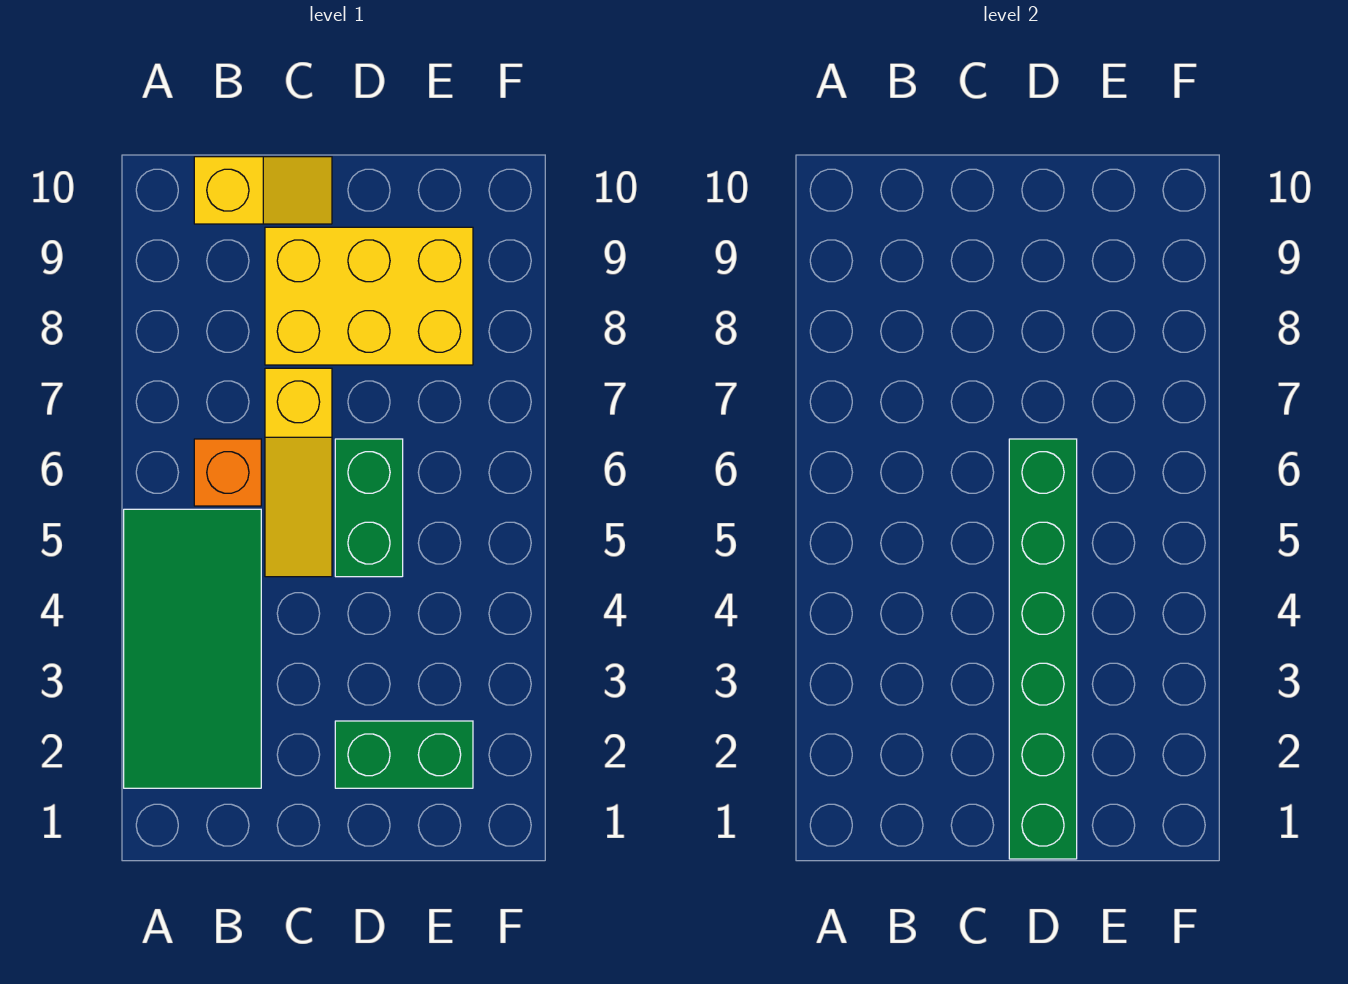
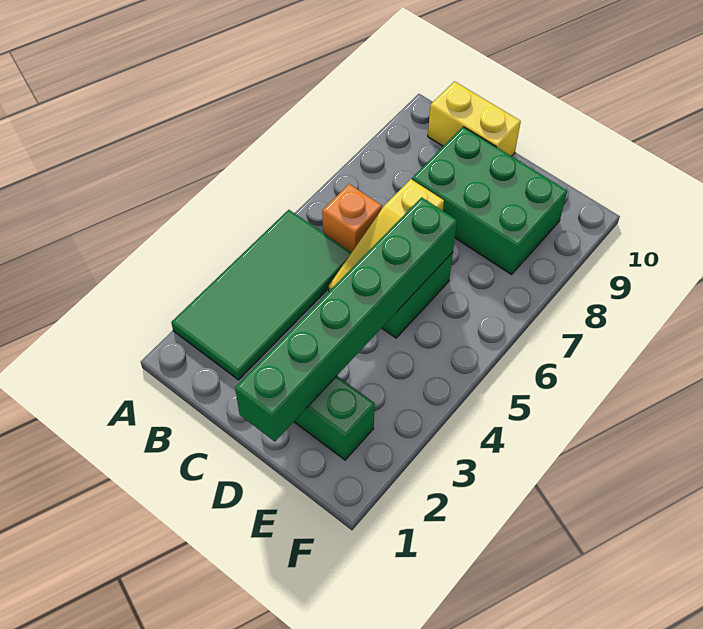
yellow 1x2 slope [194,157,332,224] -> yellow 1x2 brick [428,81,521,156]
yellow 2x3 brick [265,227,473,365] -> green 2x3 brick [412,127,567,275]

